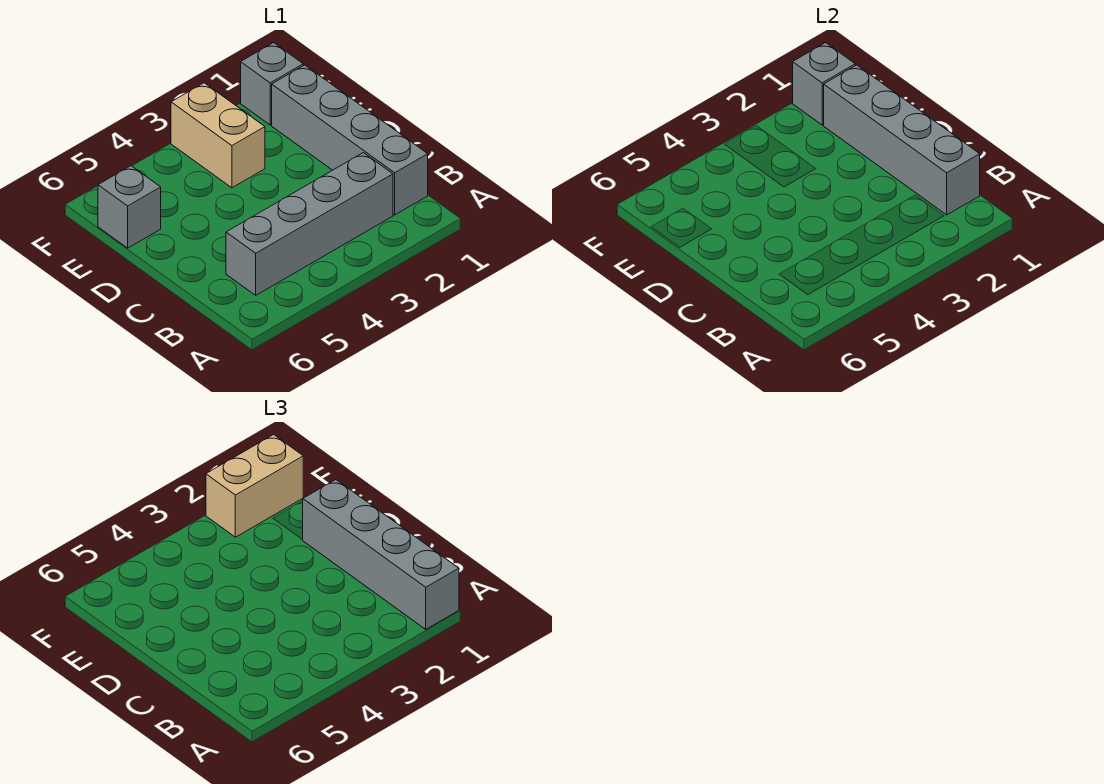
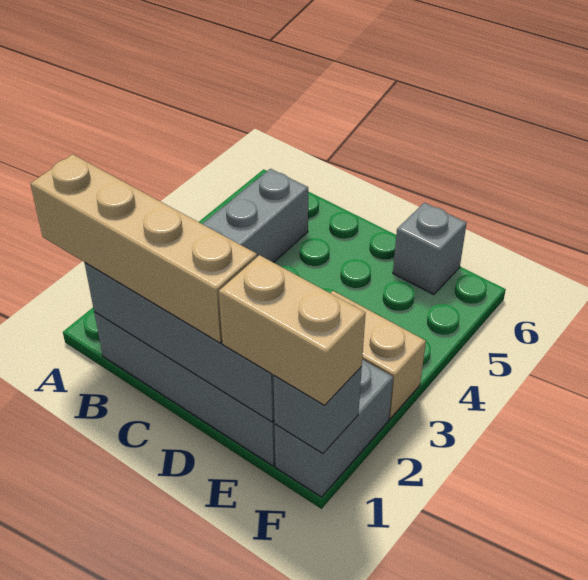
grey 1x4 brick [303,480,459,629] -> tan 1x4 brick [30,154,257,343]
grey 1x1 brick [241,43,303,125] -> grey 1x2 brick [275,359,393,497]
tan 1x2 brick [206,435,303,537] -> tan 1x2 brick turned to [219,255,366,405]

